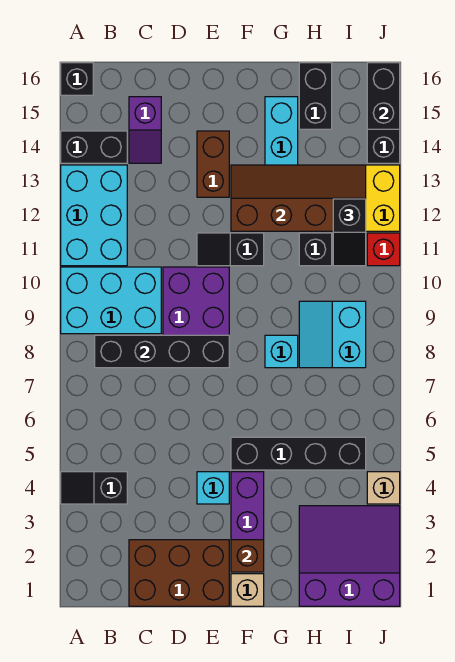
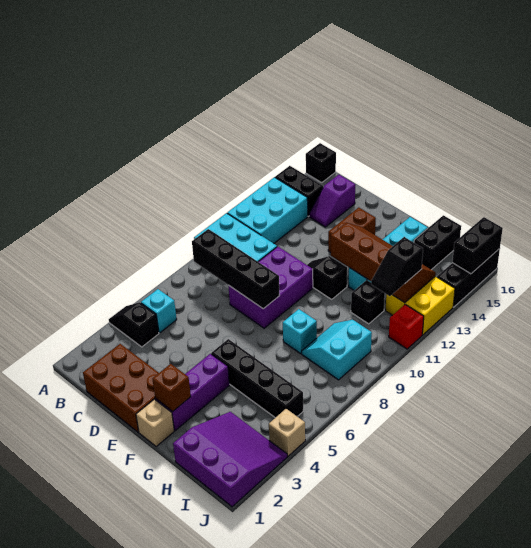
cyan 1x1 brick [197,472,229,504] -> cyan 1x1 brick moved to [141,289,177,333]

